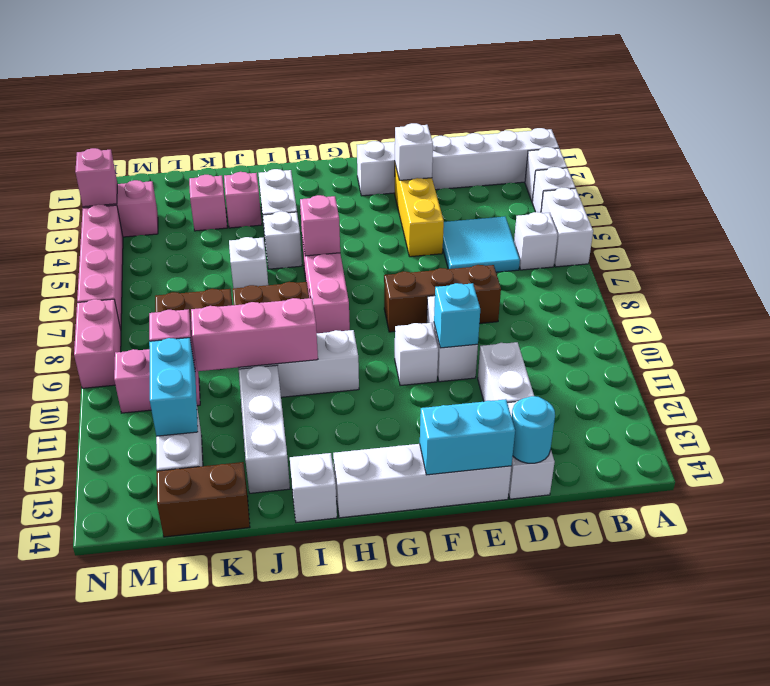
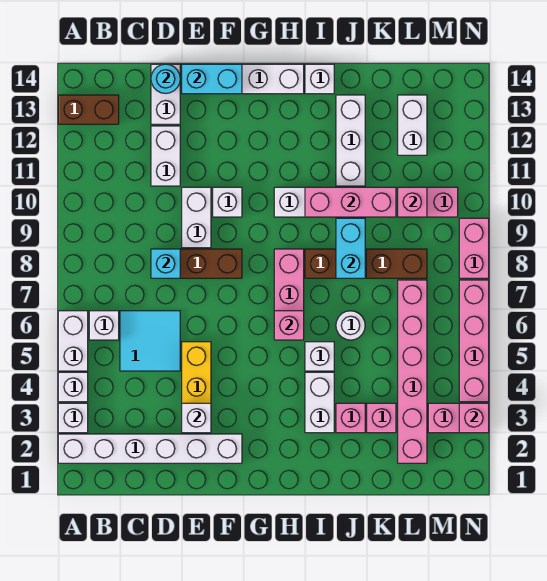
cyan 1x1 brick [434,283,480,348] -> cyan 1x1 brick moved to [151,249,180,278]
white 1x1 brick [229,237,268,288] -> white 1x1 round brick [336,311,365,340]
brown 1x2 brick [157,462,250,537] -> brown 1x2 brick moved to [58,95,119,124]
none -> pink 1x6 brick [398,280,427,463]
cyan 1x2 brick [149,338,198,436] -> cyan 1x2 brick moved to [336,218,365,278]

